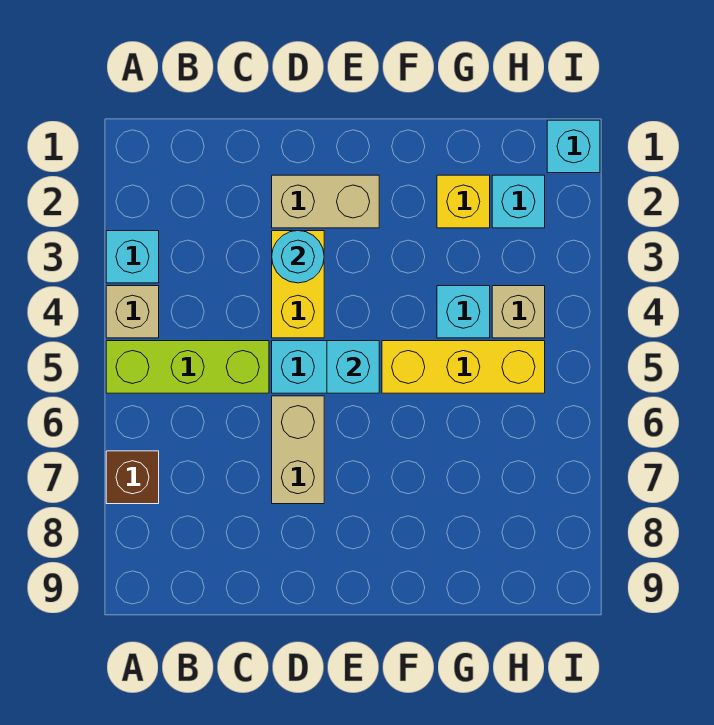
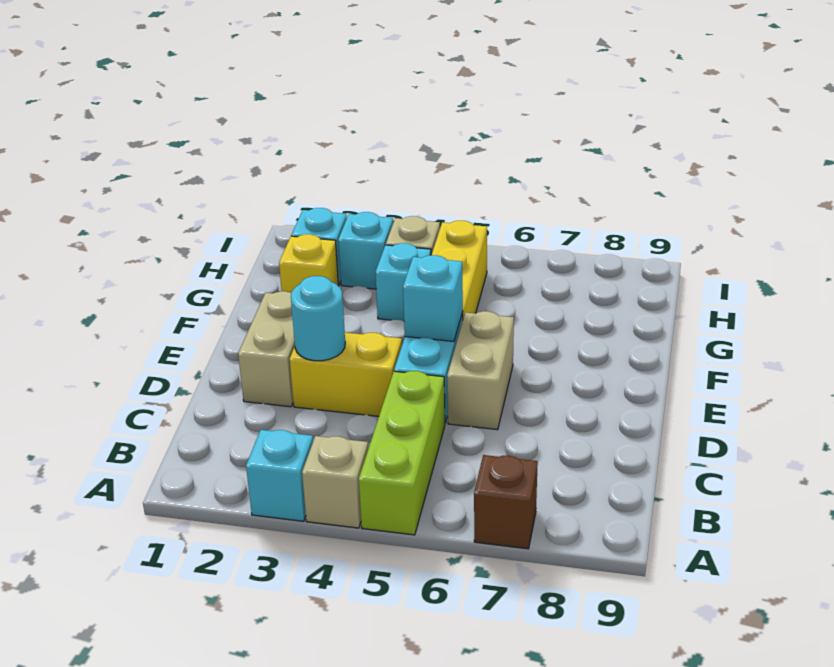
tan 1x2 brick [272,396,324,504] -> tan 1x2 brick turned to [447,311,514,430]
cyan 1x1 brick [547,120,600,173] -> cyan 1x1 brick moved to [338,212,393,289]

